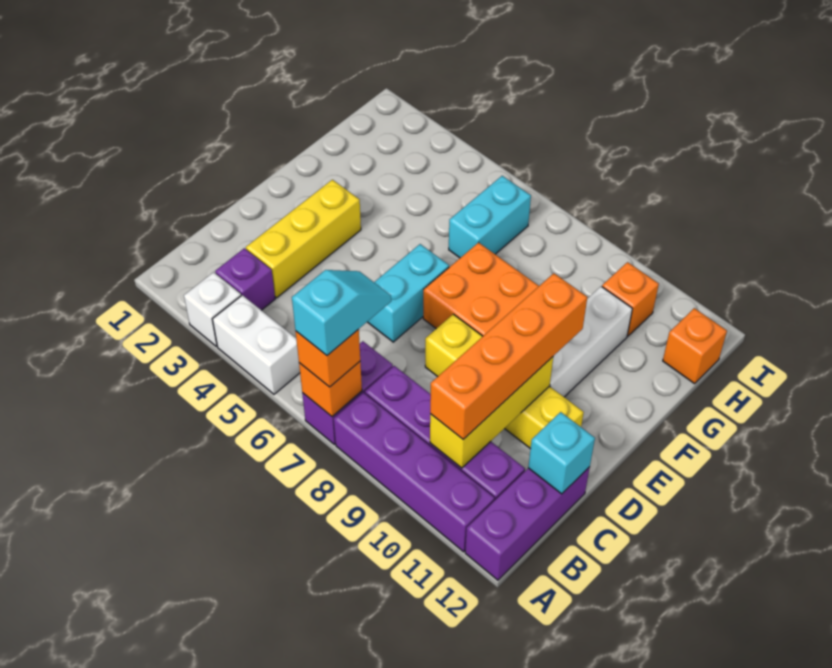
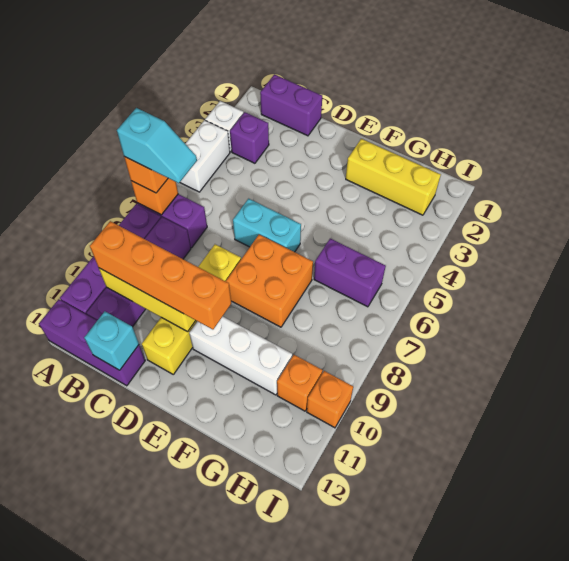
none -> purple 1x2 brick [260,74,322,136]
yellow 1x3 brick [246,180,361,298] -> yellow 1x3 brick moved to [346,139,441,215]
cyan 1x2 brick [449,176,531,258] -> purple 1x2 brick [314,238,386,307]
orange 1x1 brick [663,308,727,384] -> orange 1x1 brick moved to [307,371,353,428]

